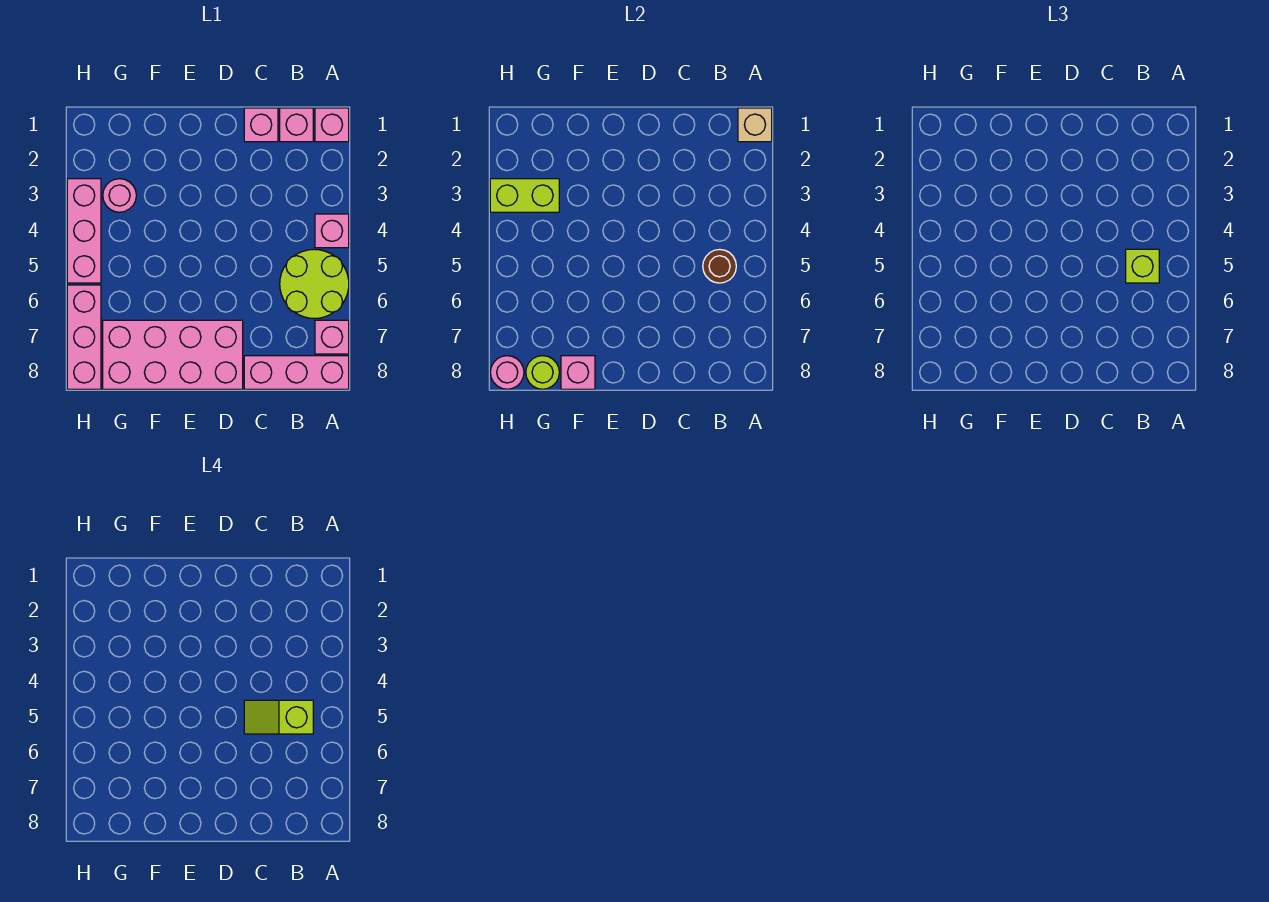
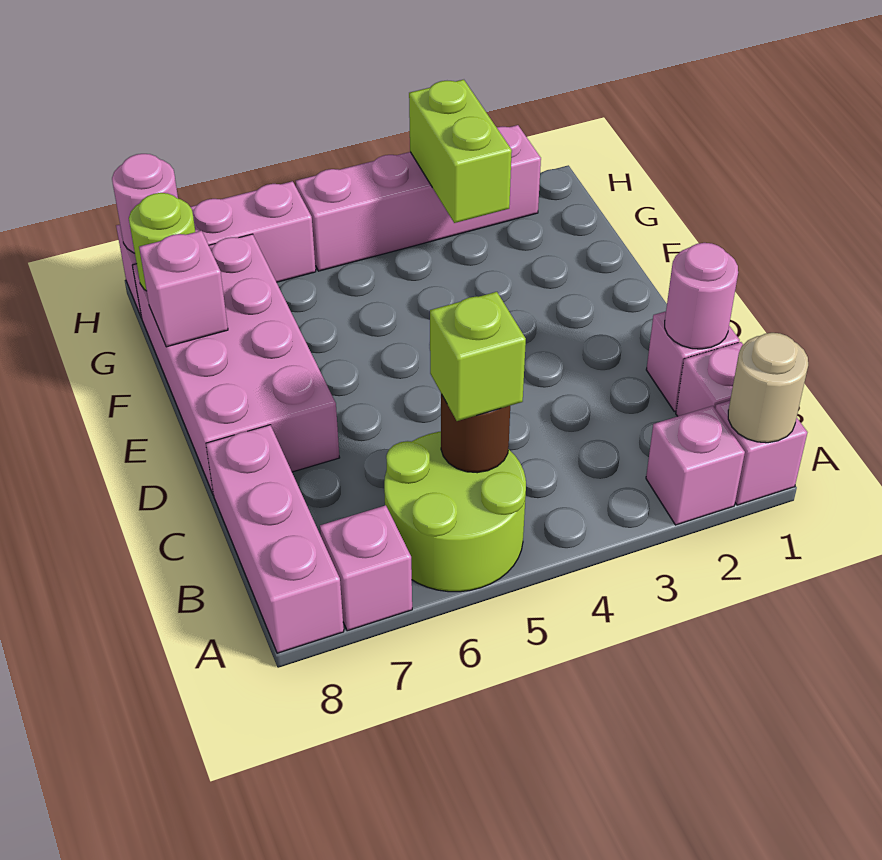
tan 1x1 brick [738,108,772,142] -> tan 1x1 round brick [728,333,808,443]
pink 1x1 brick [315,214,349,248] -> pink 1x1 brick moved to [646,406,745,525]
lime 1x2 slope [244,700,313,734] -> none
pink 1x1 round brick [103,179,136,212] -> pink 1x1 round brick moved to [665,243,738,349]
pink 1x3 brick [67,179,101,283] -> pink 1x4 brick [296,125,541,271]

